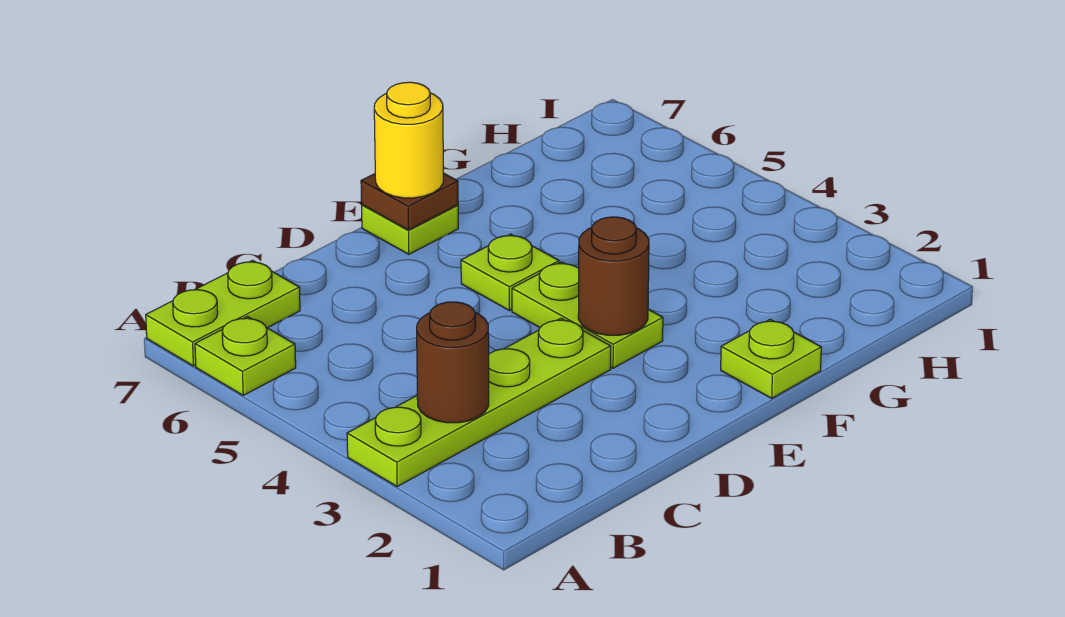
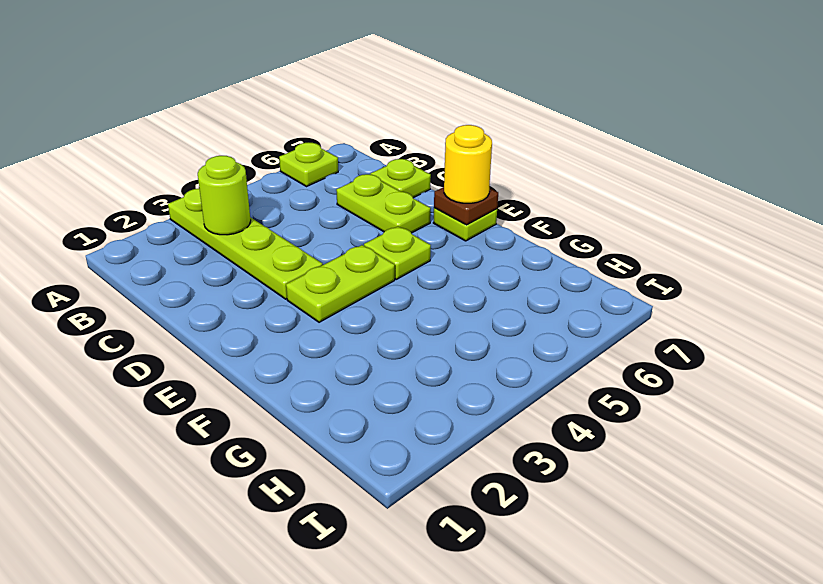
lime 1x2 plate [146,260,300,366] -> lime 1x2 plate moved to [336,174,431,233]
brown 1x1 round brick [417,302,489,423] -> lime 1x1 round brick [198,156,251,235]
brown 1x1 round brick [578,217,649,335] -> none
lime 1x1 plate [721,319,821,398] -> lime 1x1 plate moved to [370,159,431,198]

